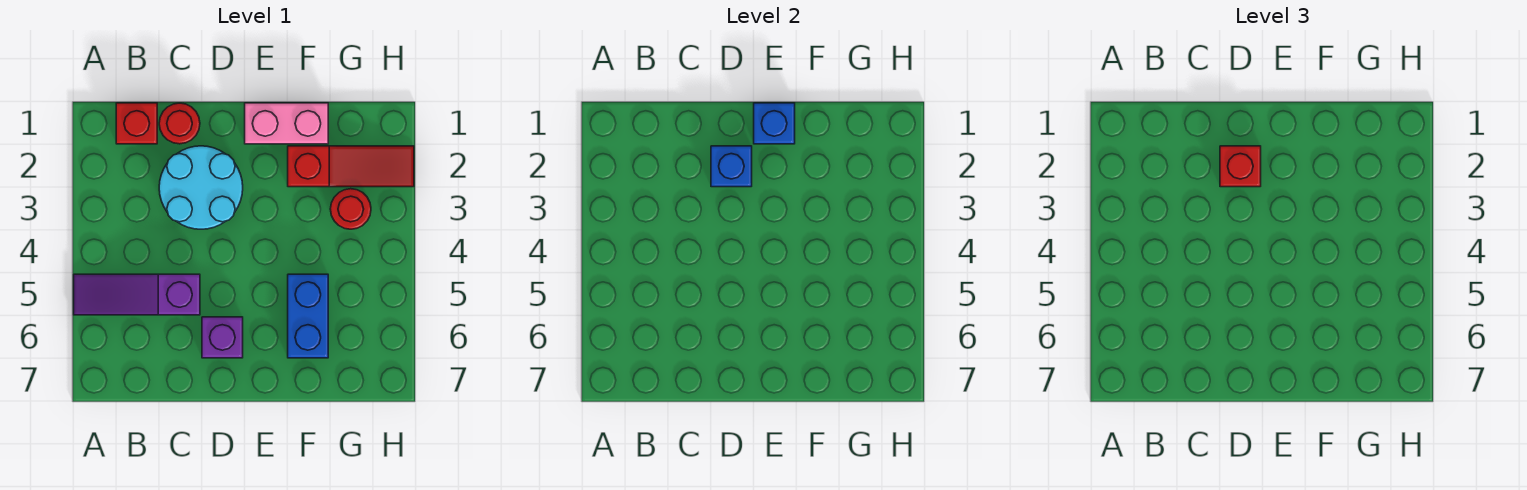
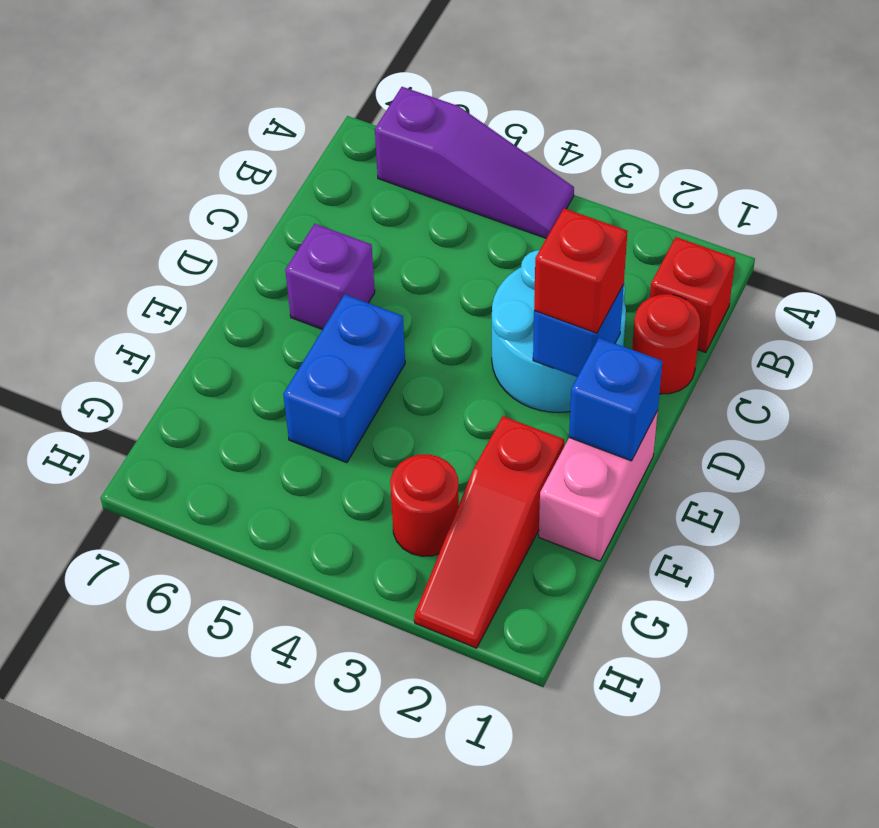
purple 1x3 slope [74,274,200,315] -> purple 1x3 slope turned to [375,87,574,238]
blue 1x2 brick [288,274,328,358] -> blue 1x2 brick turned to [283,294,405,463]

